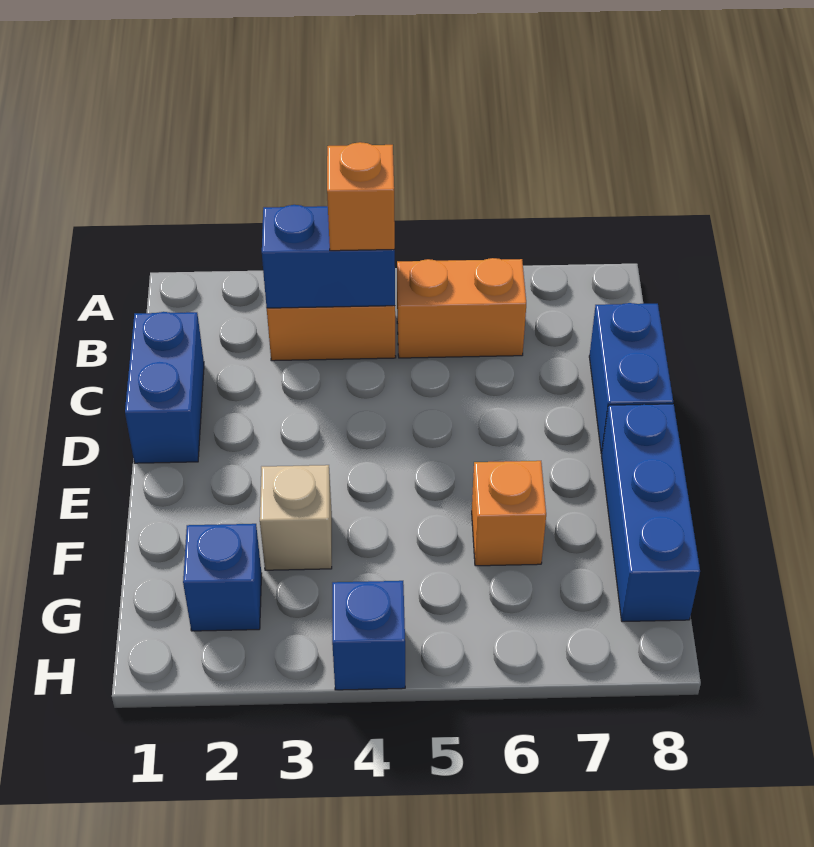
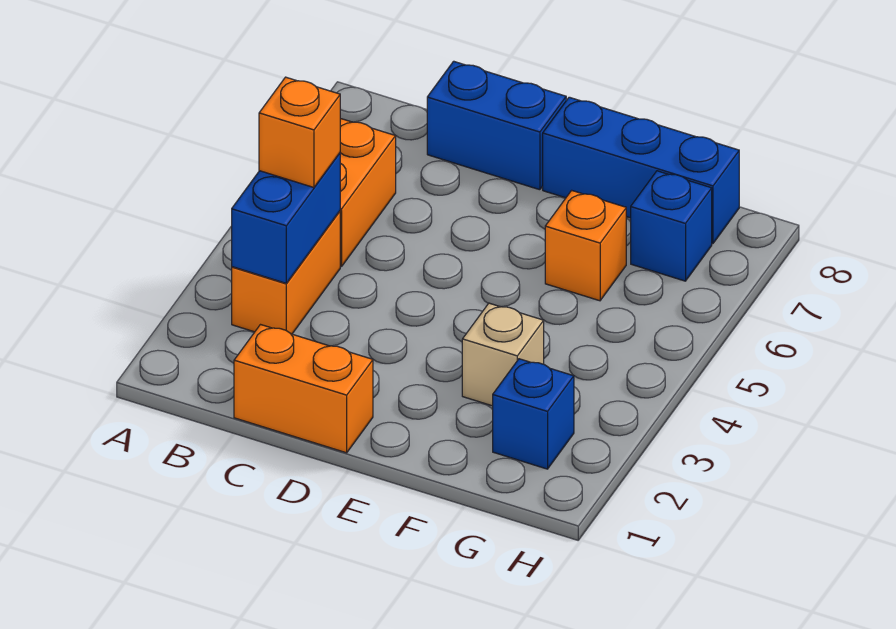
blue 1x2 brick [125,312,204,463] -> orange 1x2 brick [234,325,373,453]
blue 1x1 brick [332,581,405,690] -> blue 1x1 brick moved to [631,171,712,281]

